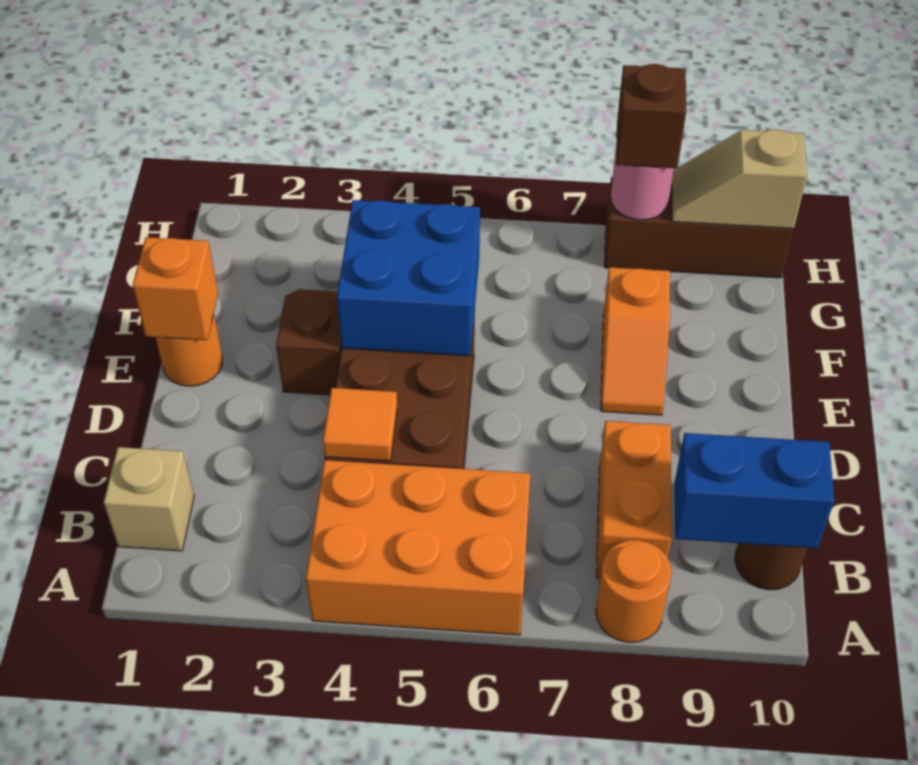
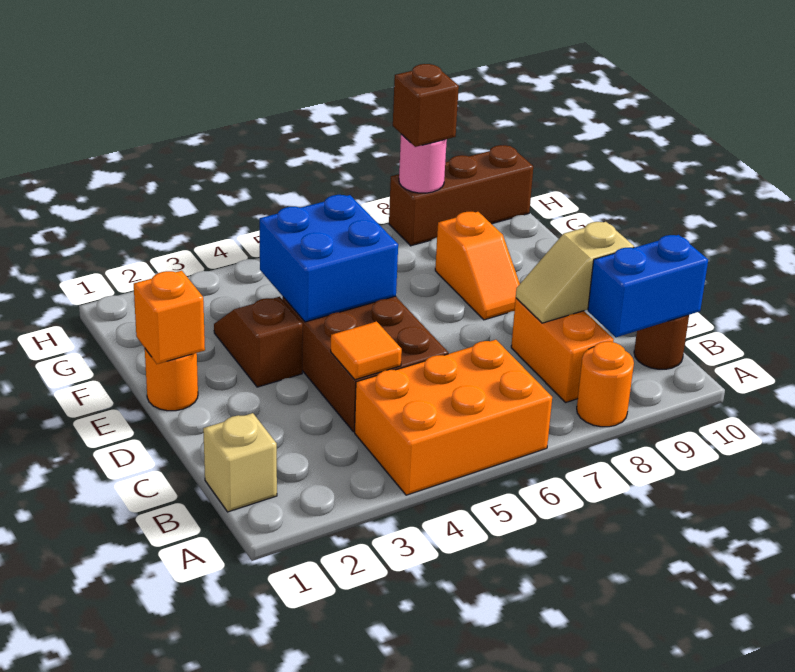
tan 1x2 slope [672,129,807,229] -> tan 1x2 slope moved to [516,222,634,323]

